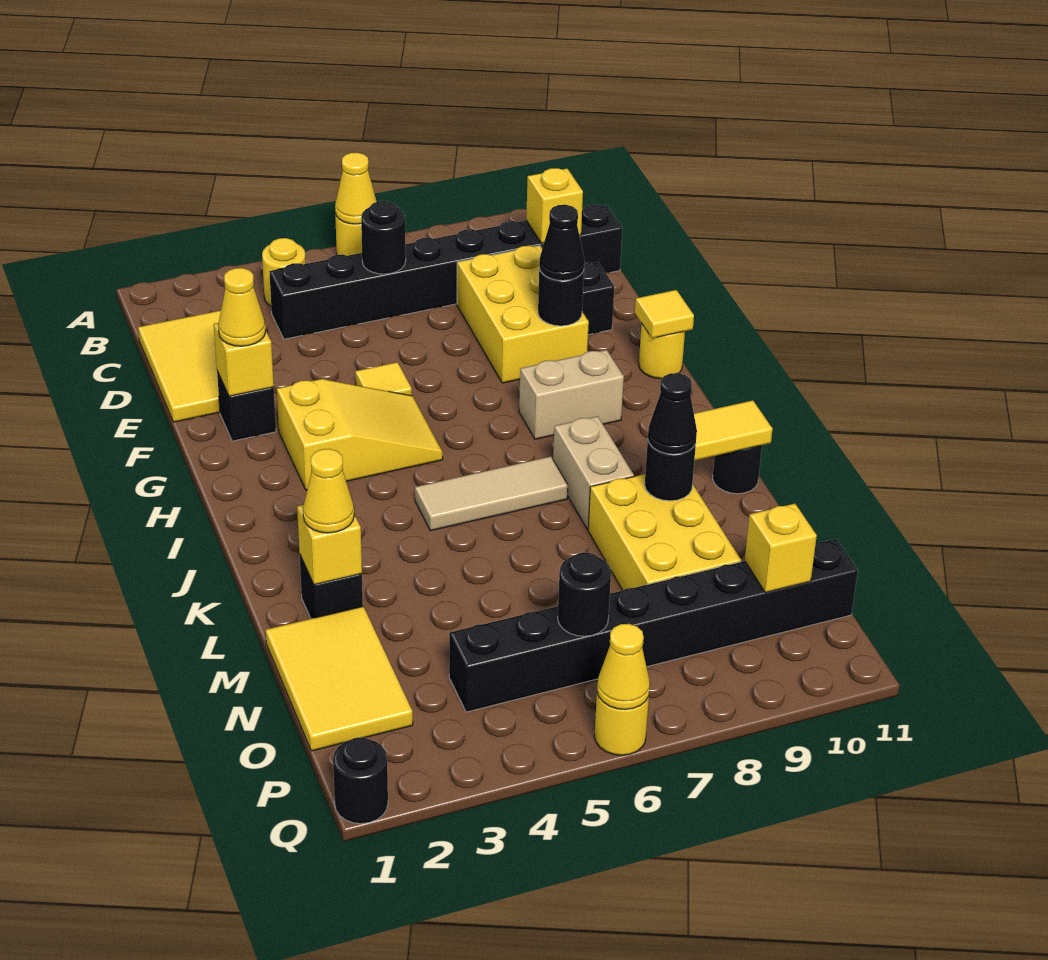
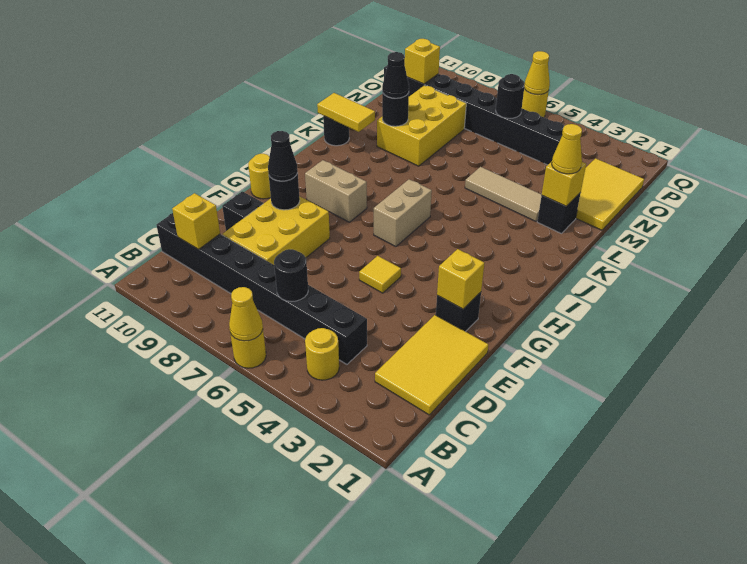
yellow 1x1 cone [218,268,266,346] -> none
yellow 2x3 slope [277,379,443,490] -> none
yellow 1x1 tile [635,290,694,338] -> none
tan 1x3 tile [415,456,568,531] -> tan 1x3 tile moved to [465,167,542,221]
tan 1x2 brick [553,416,634,530] -> tan 1x2 brick moved to [374,179,432,247]
black 1x1 round brick [333,737,388,824] -> none

